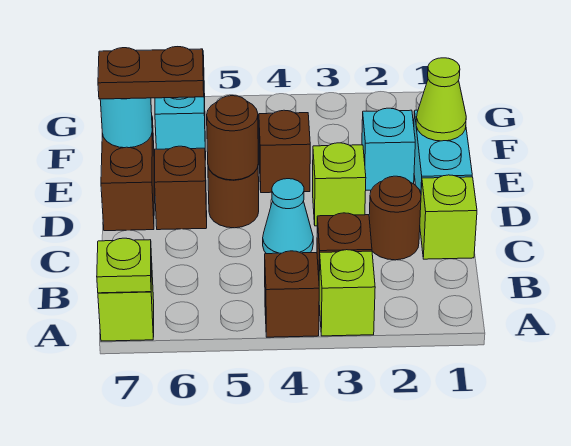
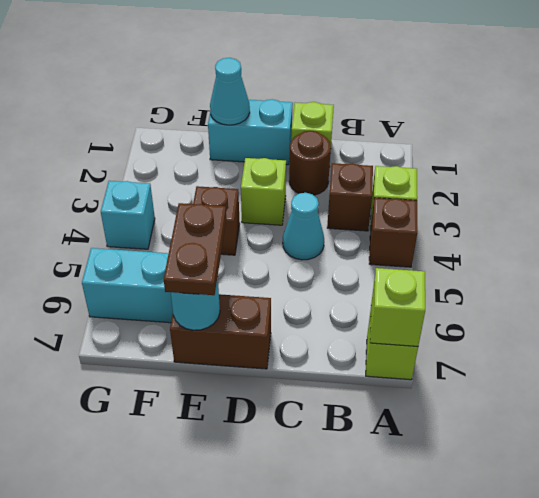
lime 1x1 plate [97,238,151,293] -> lime 1x1 brick [370,268,425,346]
brown 1x1 round brick [208,167,259,228] -> none
brown 1x1 round brick [207,96,258,180] -> none
brown 1x1 brick [155,146,207,230] -> none
lime 1x1 cone [416,58,466,141] -> cyan 1x1 cone [210,58,250,125]
cyan 1x1 brick [362,108,415,190] -> cyan 1x1 brick moved to [101,181,155,249]

